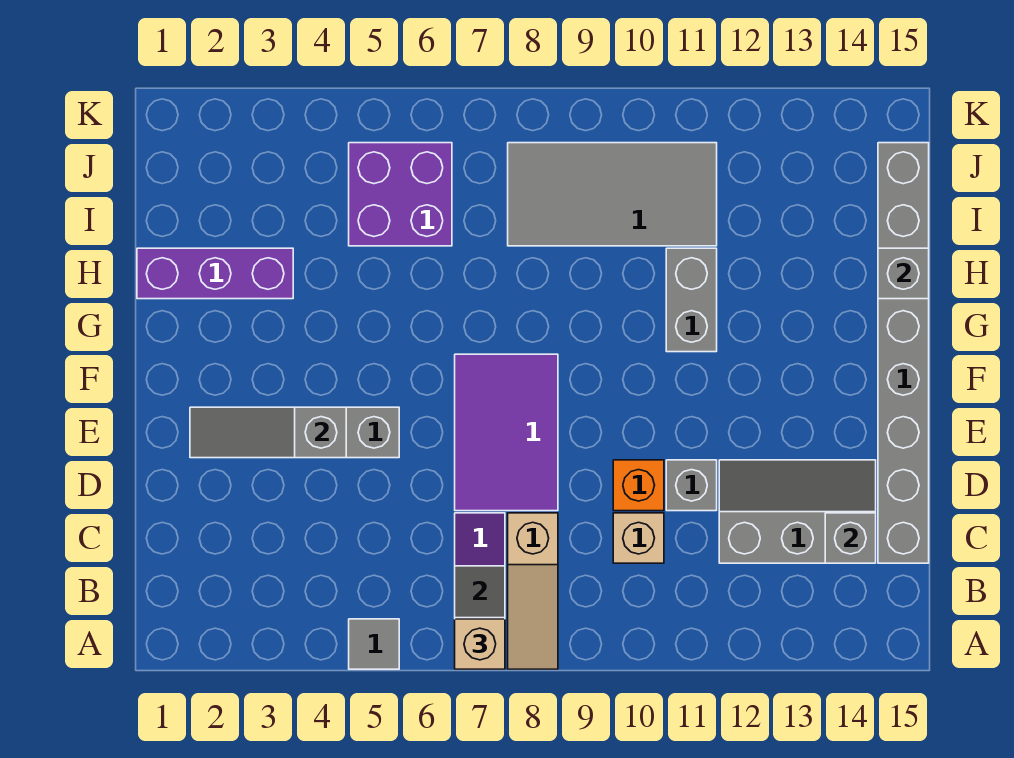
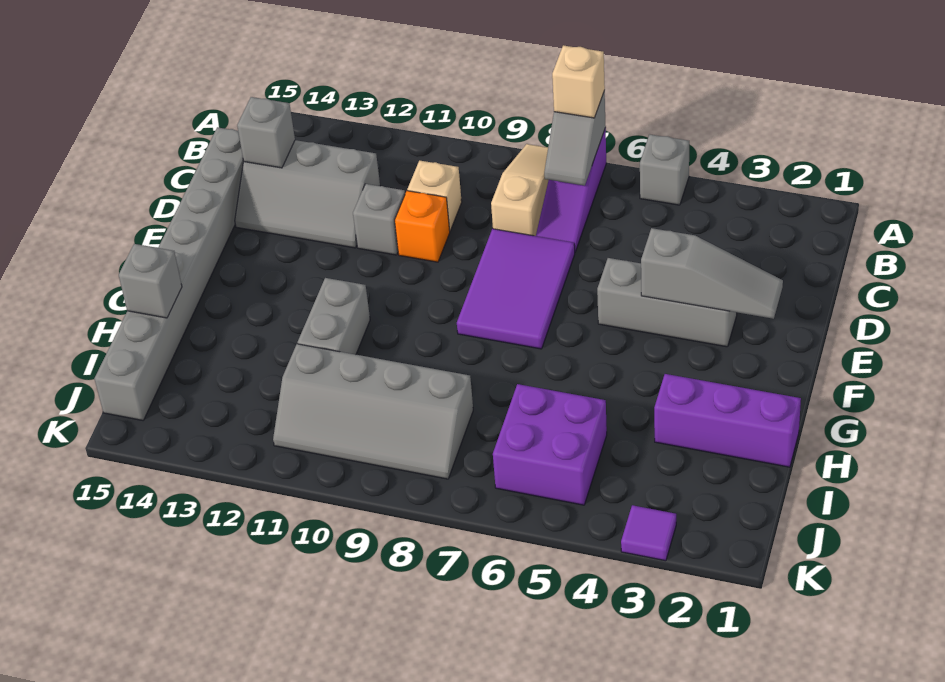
grey 1x1 tile [349,619,399,669] -> grey 1x1 brick [640,134,689,205]
grey 2x4 tile [508,143,717,246] -> grey 2x4 slope [273,344,473,479]
none -> purple 1x1 tile [621,505,676,561]

